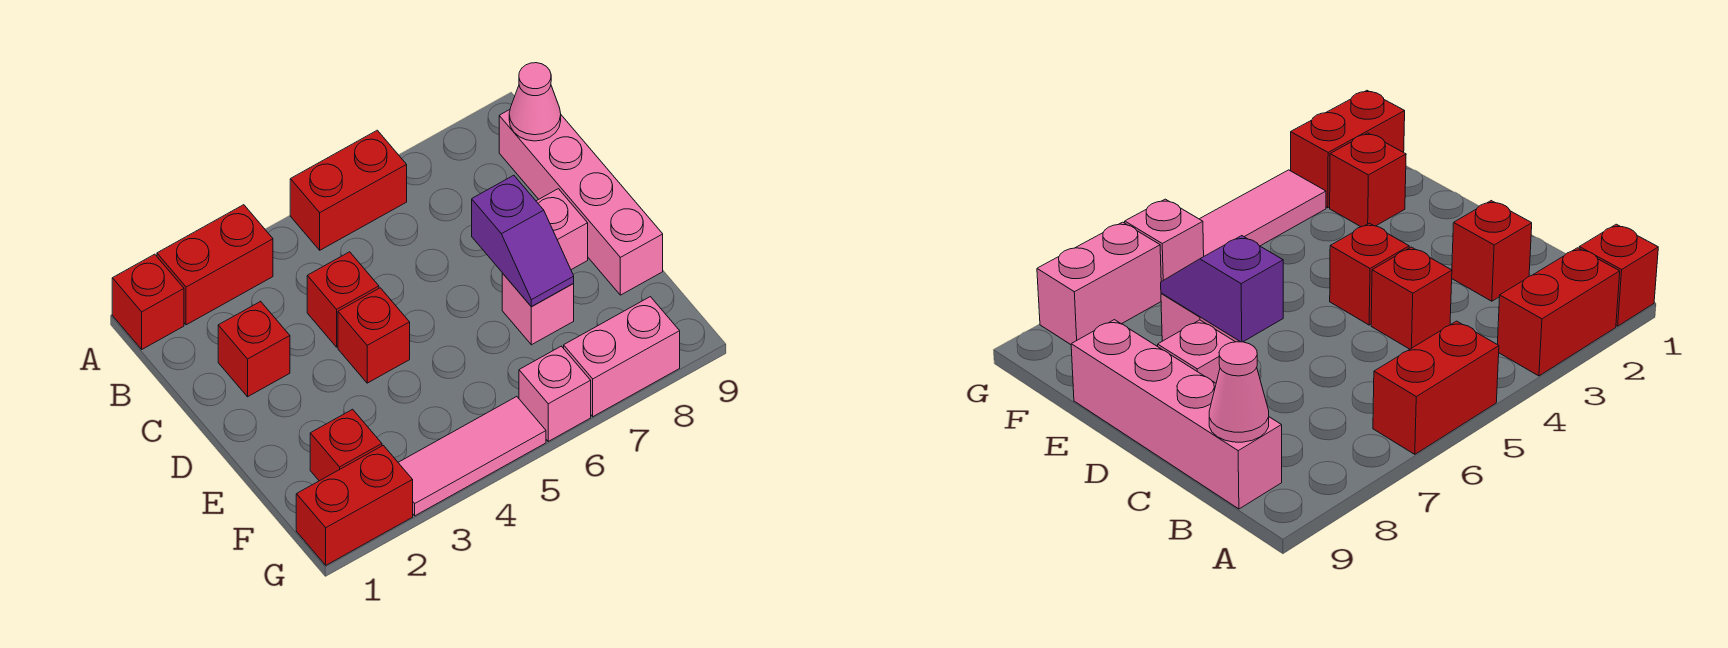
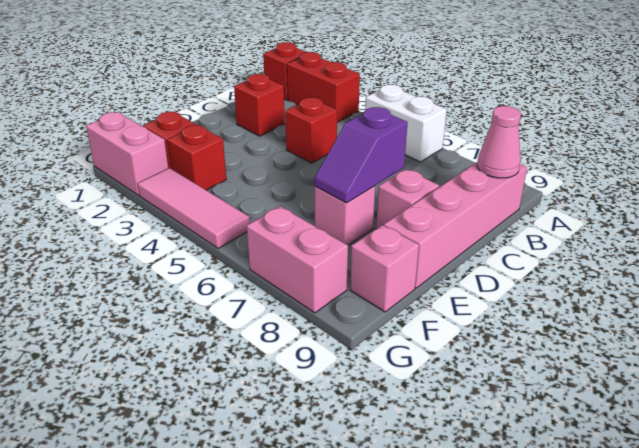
red 1x2 brick [290,130,407,250] -> white 1x2 brick [365,85,447,162]
red 1x1 brick [338,288,410,383] -> red 1x1 brick moved to [167,125,226,190]
red 1x2 brick [296,445,413,565] -> pink 1x2 brick [86,112,168,195]
pink 1x1 brick [519,346,591,441] -> pink 1x1 brick moved to [350,225,419,312]

